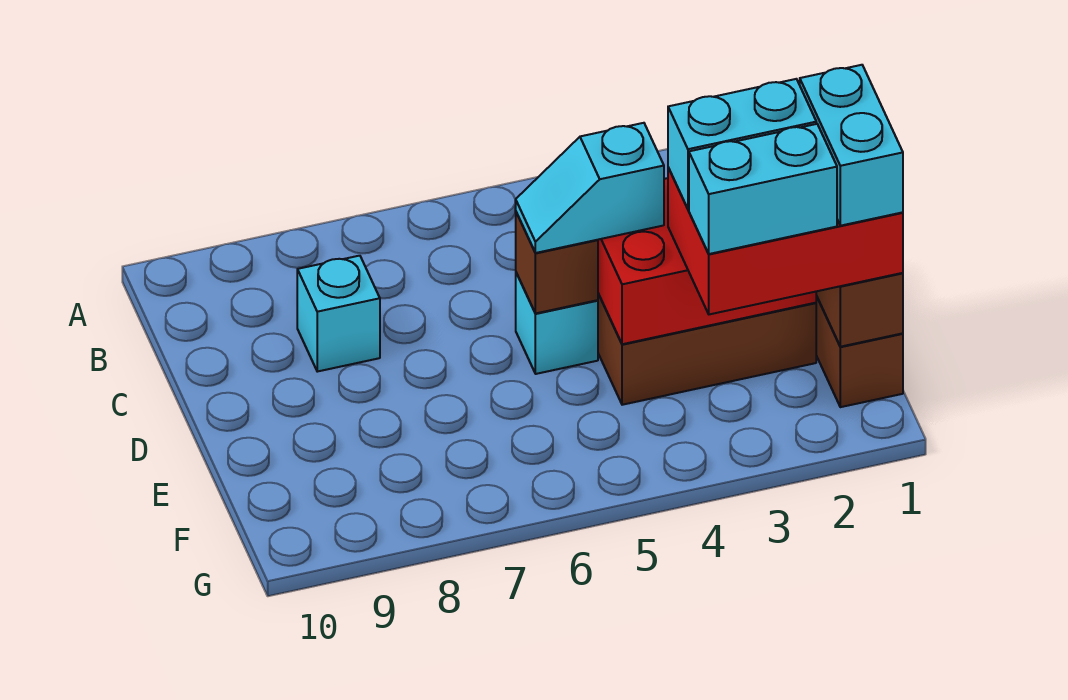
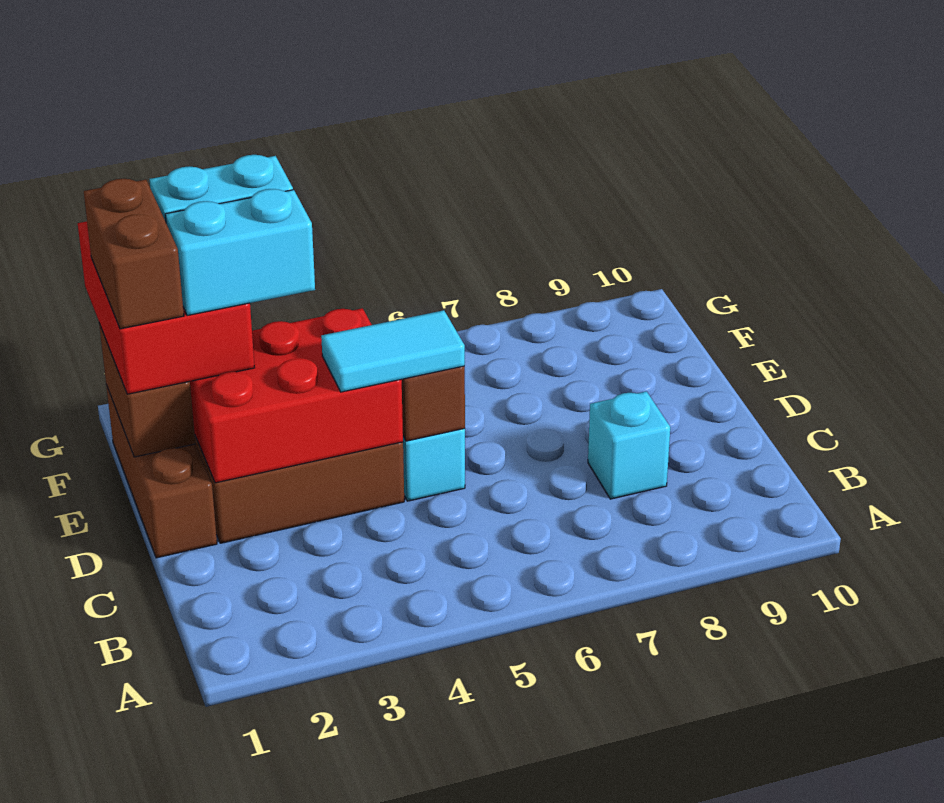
cyan 1x2 slope [516,123,664,253] -> cyan 1x2 tile [321,310,465,392]
red 2x3 brick [668,168,903,314] -> red 2x3 brick turned to [78,222,255,394]
cyan 1x2 brick [800,65,903,226] -> brown 1x2 brick [84,179,184,329]

